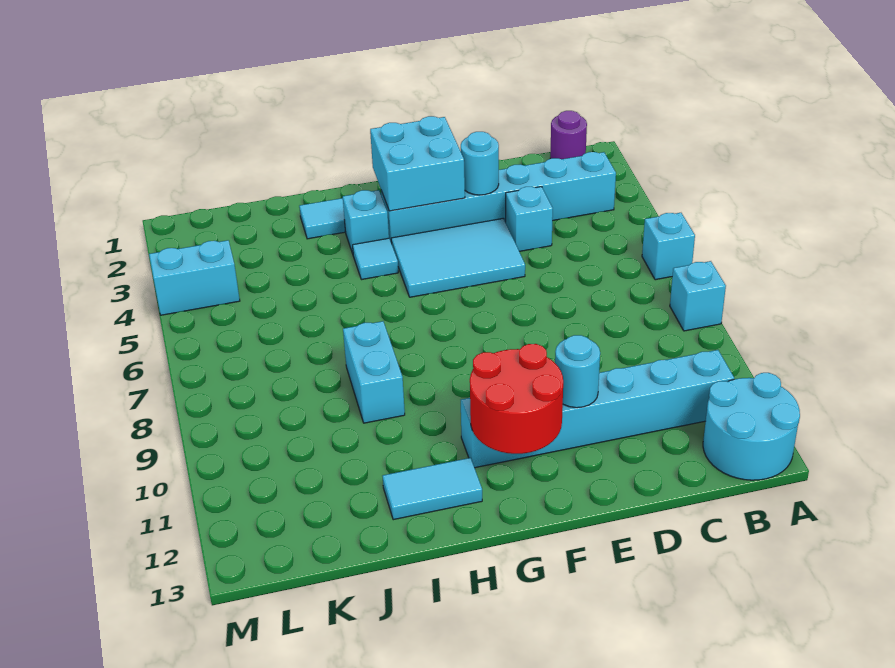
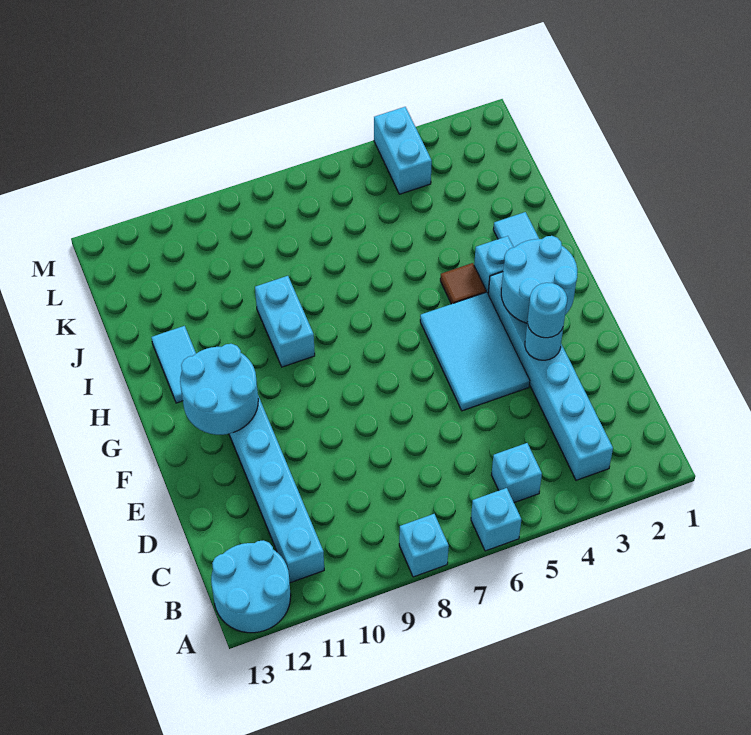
purple 1x1 round brick [550,111,587,159] -> none
cyan 1x1 brick [506,187,553,251] -> cyan 1x1 brick moved to [492,443,542,503]
cyan 1x1 round brick [555,335,600,408] -> cyan 1x1 round brick moved to [527,283,567,338]
cyan 2x2 brick [370,116,465,211] -> cyan 2x2 round brick [501,236,577,323]
red 2x2 round brick [470,344,563,454] -> cyan 2x2 round brick [180,344,258,435]
cyan 1x1 tile [353,238,398,280] -> brown 1x1 tile [440,263,486,304]
cyan 1x2 brick [343,321,405,423] -> cyan 1x2 brick turned to [255,276,315,367]

